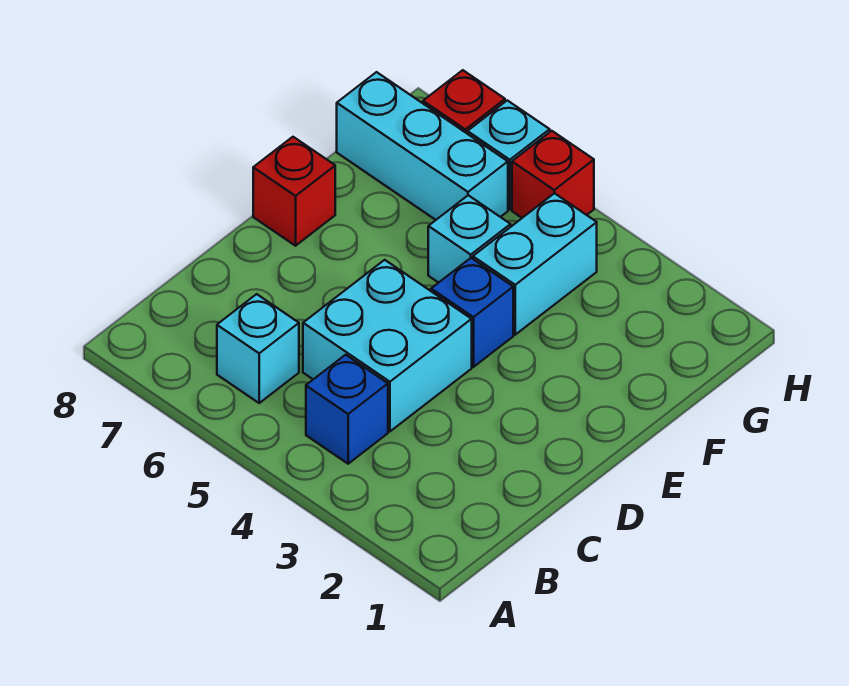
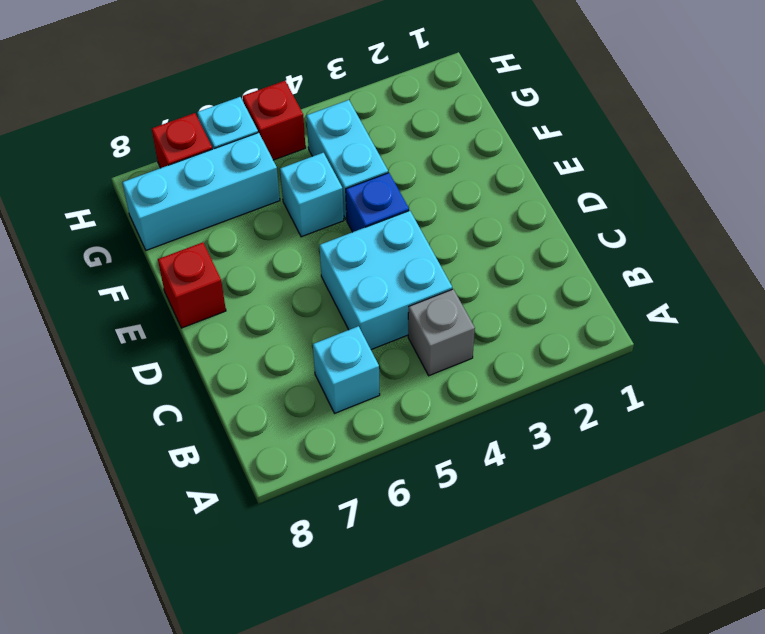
blue 1x1 brick [306,355,388,464] -> grey 1x1 brick [408,289,475,376]

